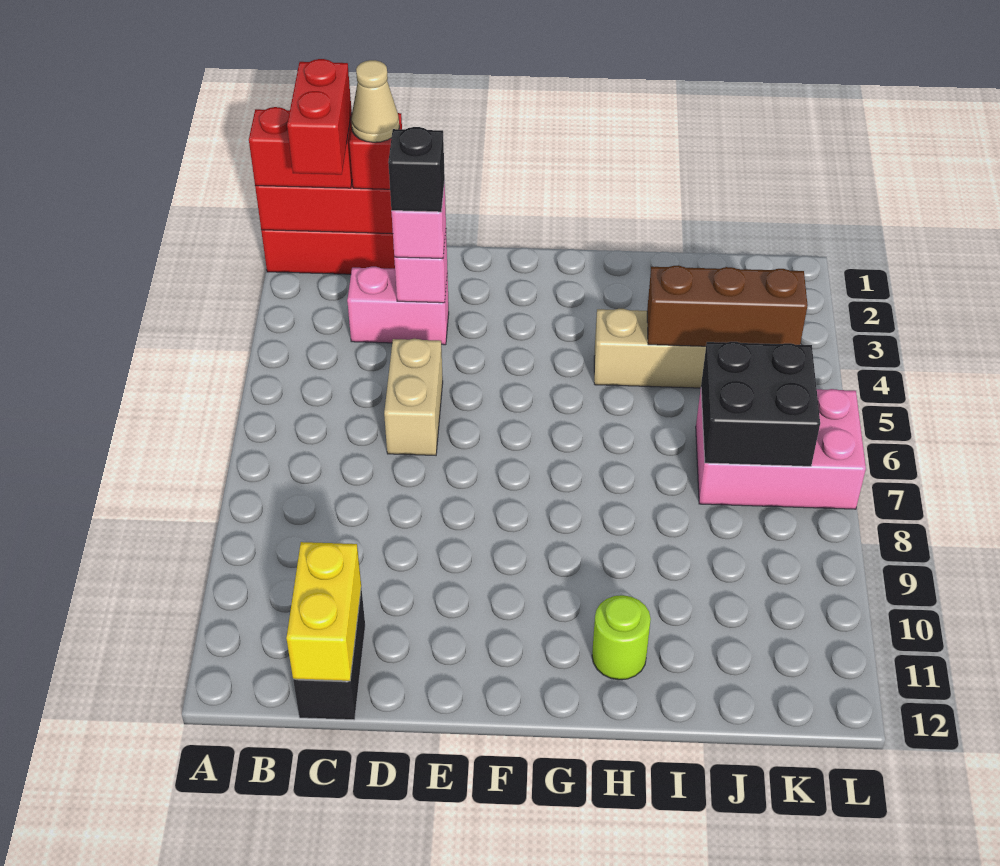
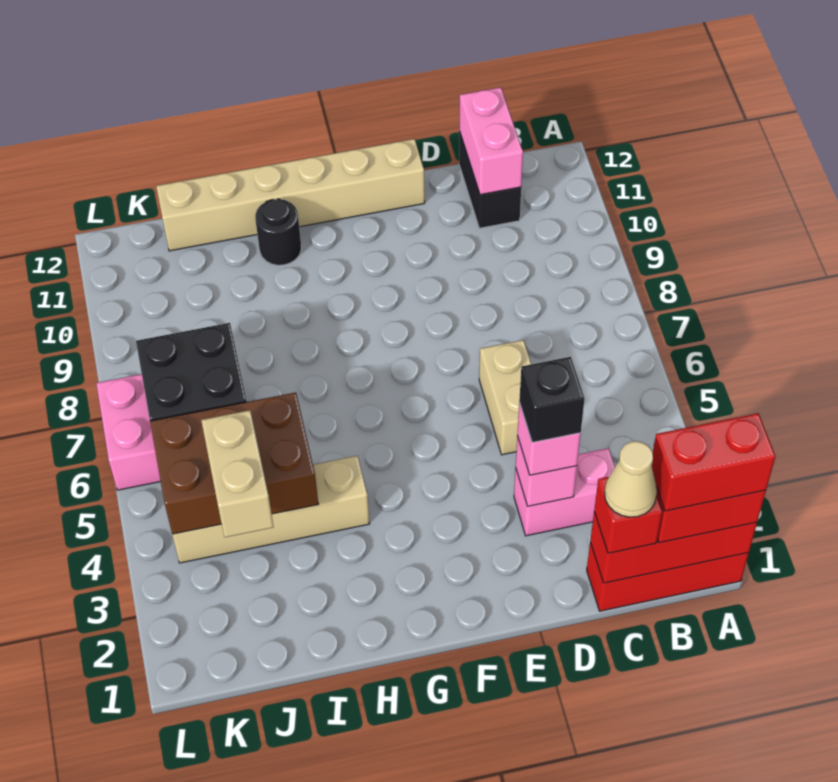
red 1x2 brick [287,59,352,175] -> red 1x2 brick turned to [652,413,775,511]
yellow 1x2 brick [286,542,361,681] -> pink 1x2 brick [460,87,523,195]
none -> tan 1x6 brick [156,139,425,251]
lime 1x1 round brick [592,595,651,680] -> black 1x1 round brick [255,199,301,265]
brown 1x3 brick [647,266,808,346] -> brown 2x3 brick [150,393,318,534]
none -> tan 1x2 brick [201,410,273,537]

